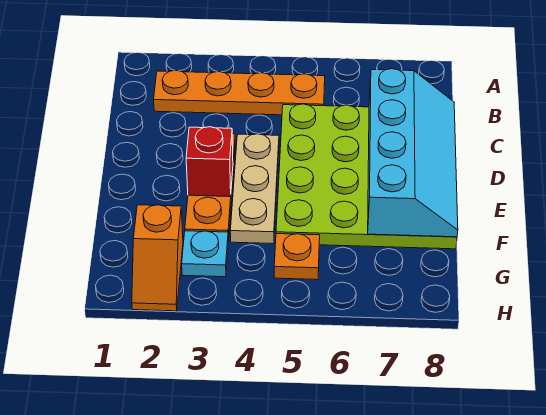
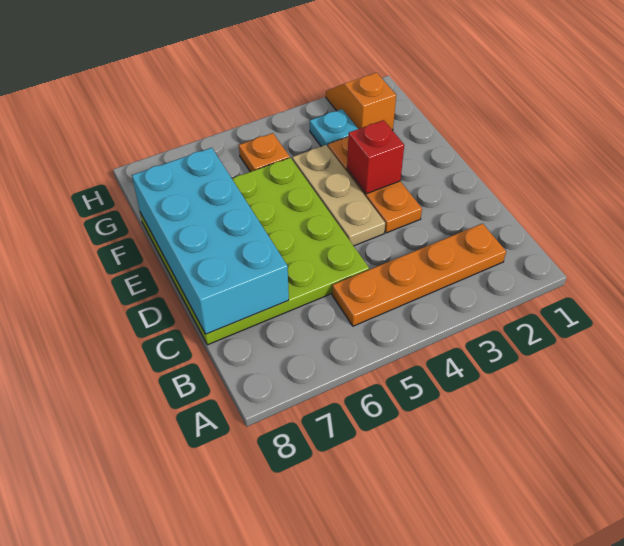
cyan 2x4 slope [368,69,458,237] -> cyan 2x4 brick [132,148,289,334]

